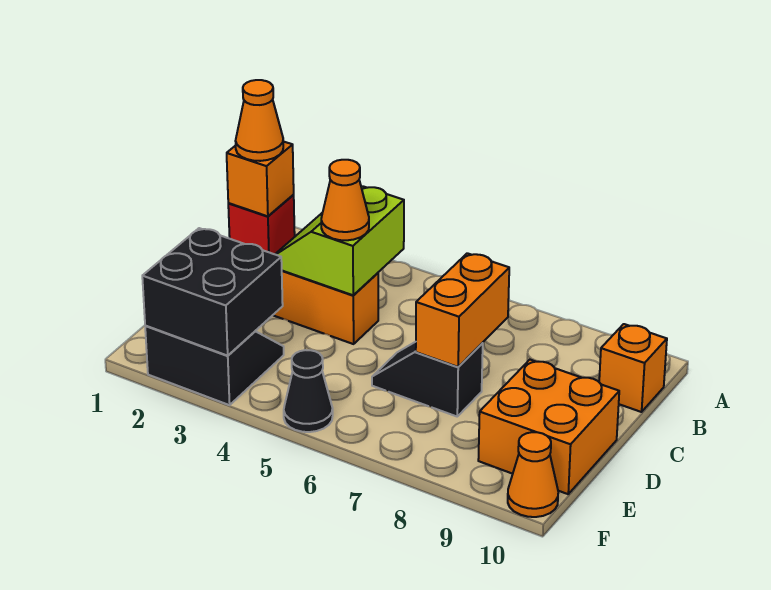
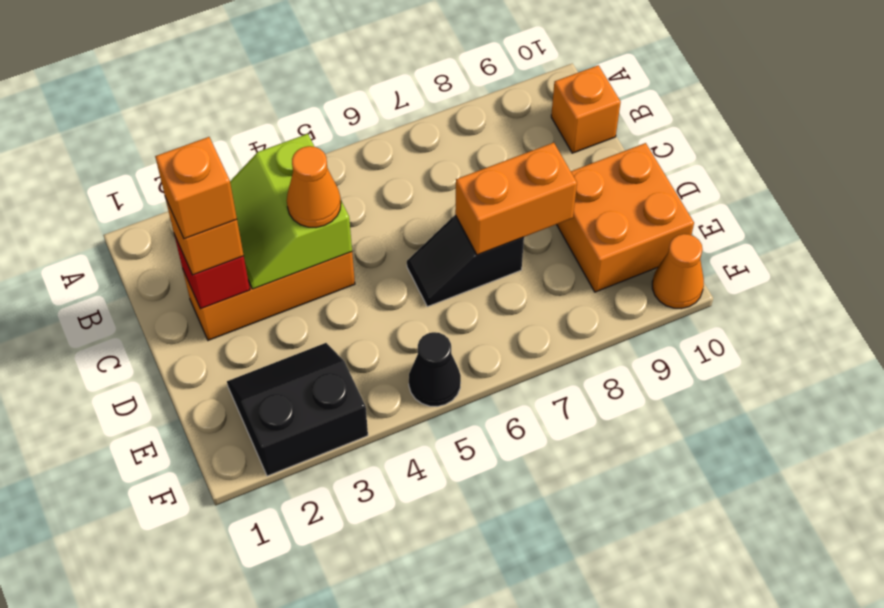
orange 1x1 cone [236,80,283,161] -> orange 1x1 brick [155,137,237,239]
orange 1x2 brick [416,253,509,367] -> orange 1x2 brick turned to [455,143,577,255]
black 2x2 brick [142,228,283,356] -> none

